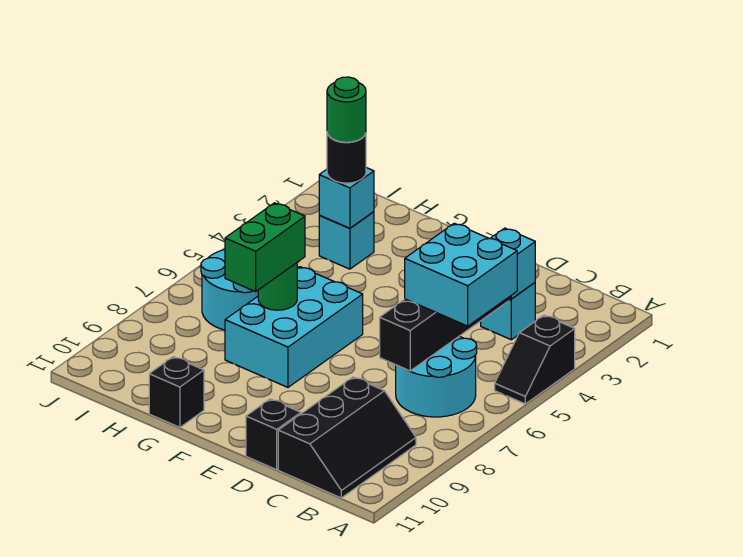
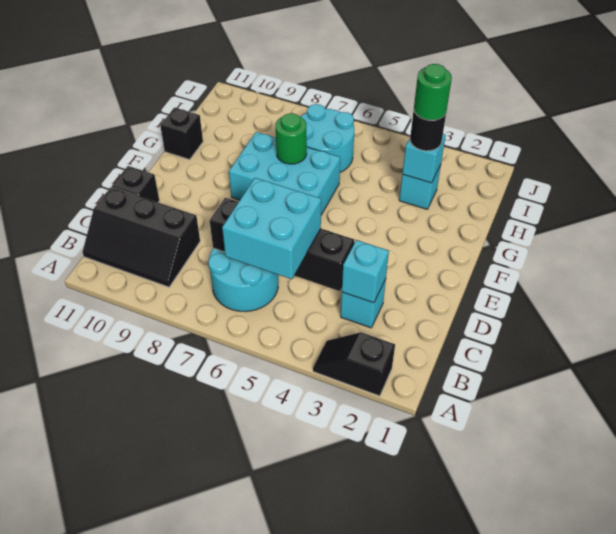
black 1x2 slope [495,315,575,404] -> black 1x2 slope moved to [313,332,395,396]
green 1x2 brick [225,203,305,292] -> none

